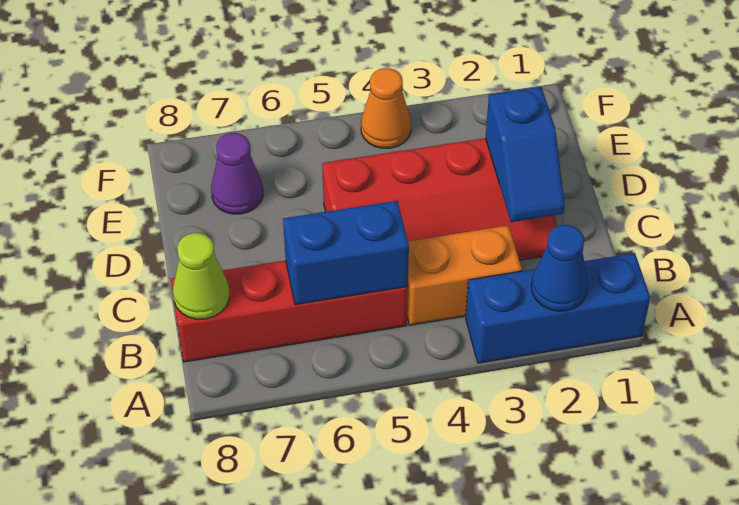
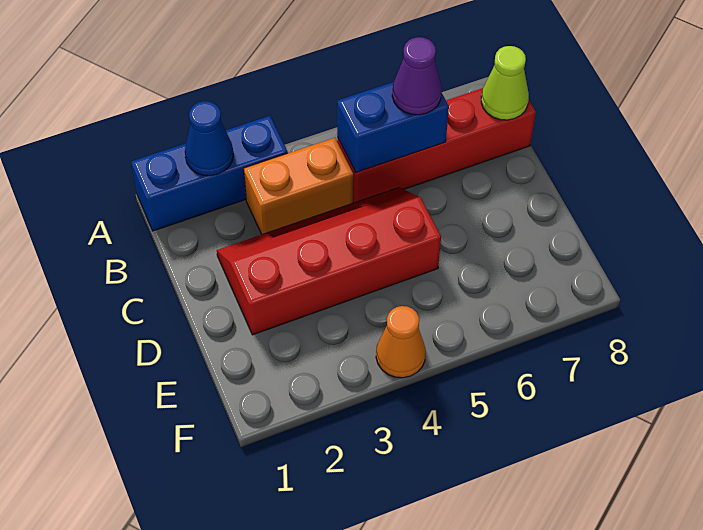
blue 1x2 slope [486,87,565,222] -> none
purple 1x1 cone [211,133,263,214] -> purple 1x1 cone moved to [392,37,442,115]

